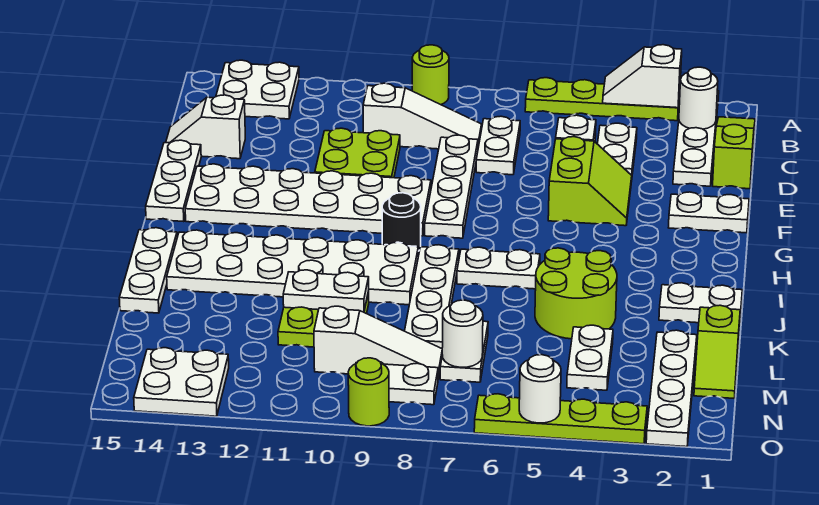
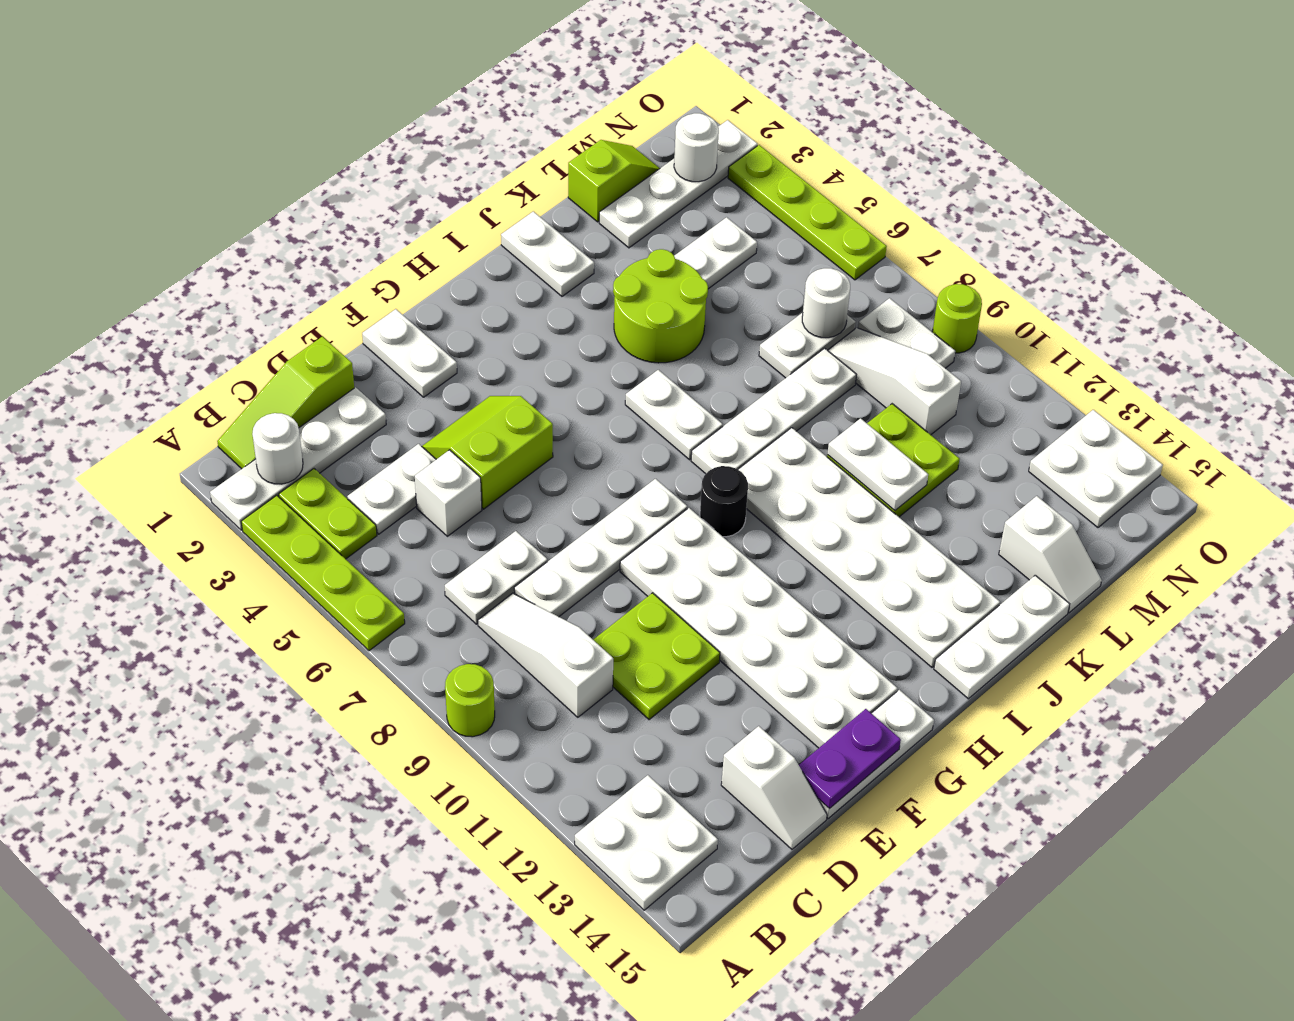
white 1x2 slope [603,45,682,108] -> white 1x2 slope moved to [999,496,1102,613]
none -> lime 1x2 plate [279,469,377,559]
none -> purple 1x2 plate [799,709,901,809]
white 1x1 round brick [519,355,561,423] -> white 1x1 round brick moved to [674,113,719,182]

